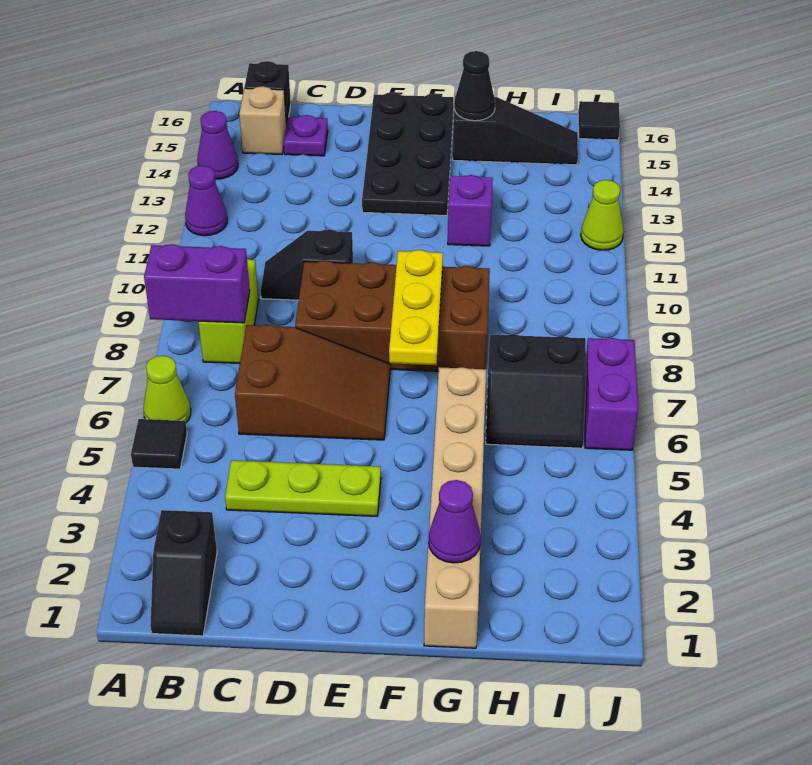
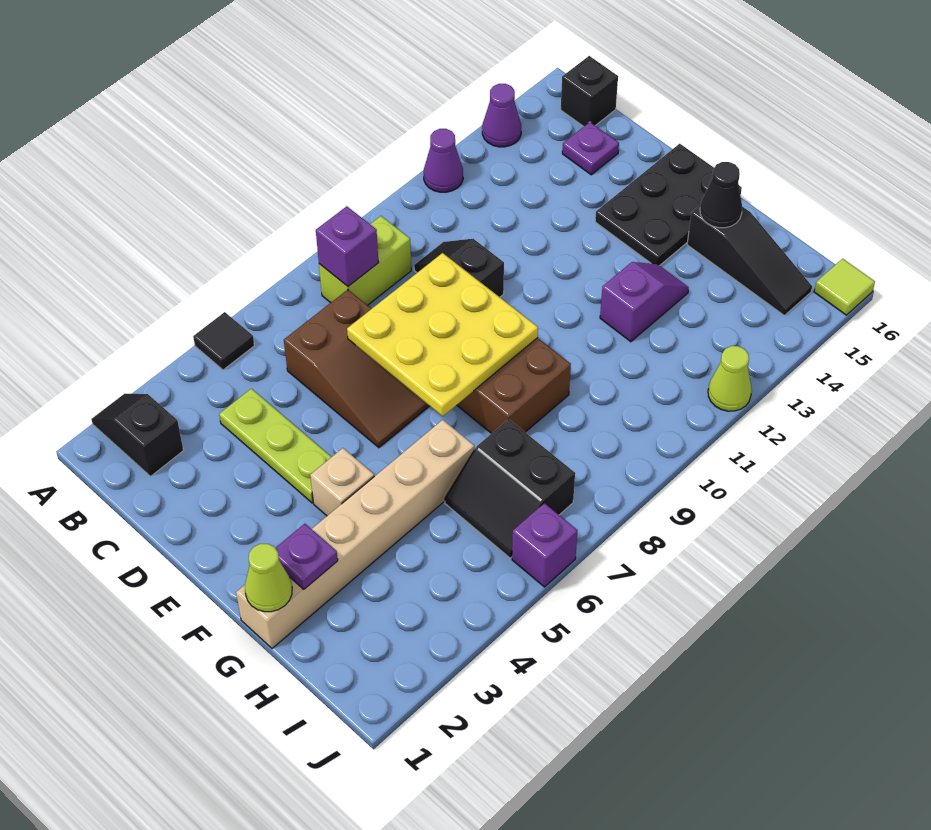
lime 1x1 cone [144,356,191,422] -> lime 1x1 cone moved to [245,544,292,612]
purple 1x2 brick [144,244,250,323] -> purple 1x1 brick [316,206,379,286]
black 1x2 slope [150,510,217,636] -> black 1x2 slope turned to [91,394,184,476]
tan 1x1 brick [239,86,286,155] -> tan 1x1 brick moved to [310,448,374,516]
black 2x4 plate [362,92,454,216] -> black 2x3 plate [595,144,742,266]
yellow 1x3 plate [389,250,443,365] -> yellow 3x3 plate [347,253,538,416]
purple 1x1 cone [429,480,481,563] -> purple 1x1 plate [276,524,338,589]
purple 1x2 brick [584,338,638,450] -> purple 1x1 brick [512,503,578,587]
black 1x1 tile [578,101,620,140] -> lime 1x1 tile [814,259,875,315]

